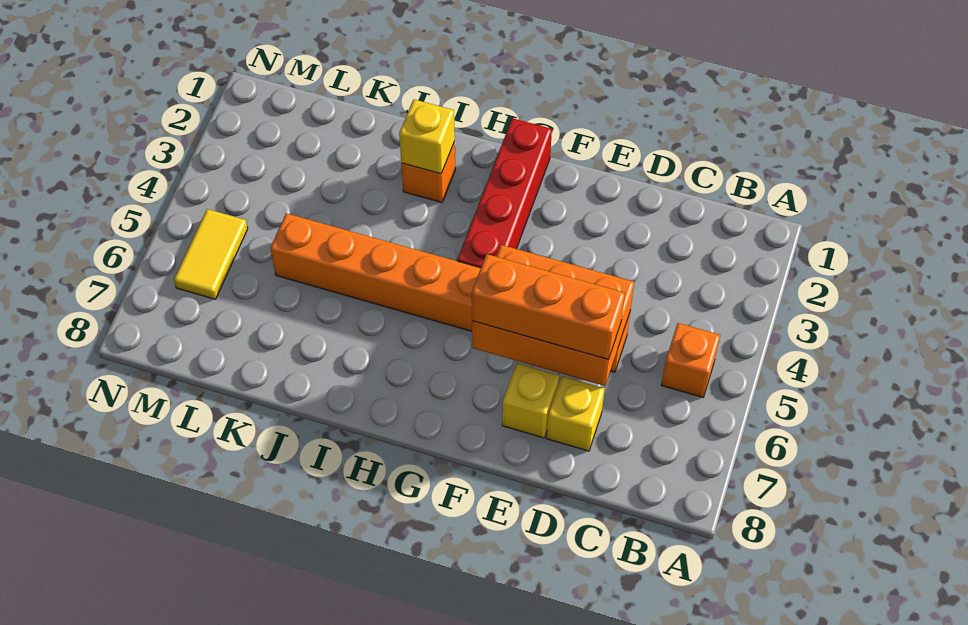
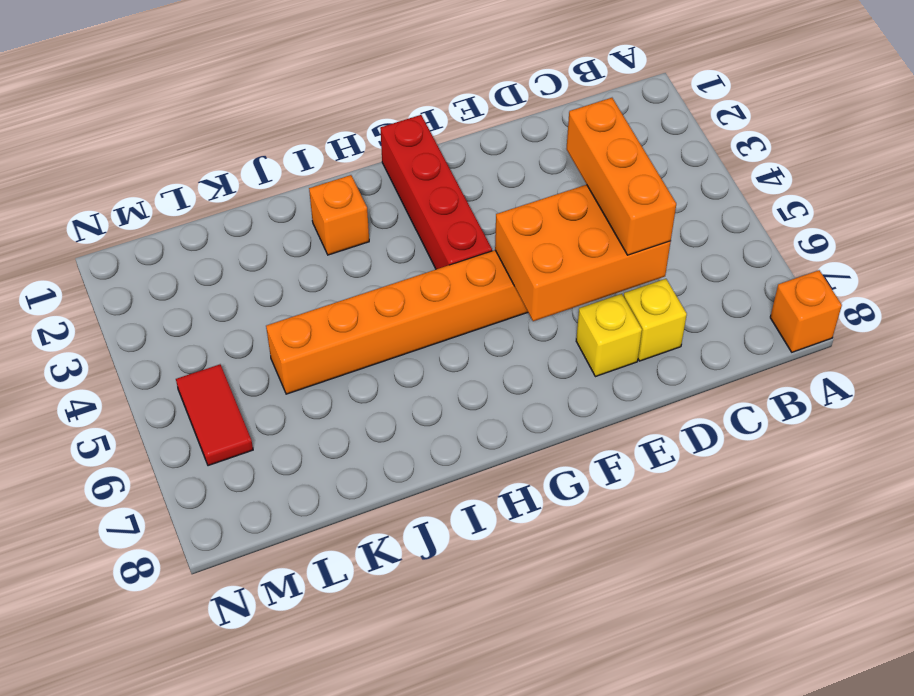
orange 1x1 brick [661,323,720,397] -> orange 1x1 brick moved to [770,270,842,352]
orange 1x3 brick [472,254,625,360] -> orange 1x3 brick turned to [566,98,676,255]
yellow 1x1 brick [399,99,455,174] -> none
yellow 1x2 tile [174,209,248,299] -> red 1x2 tile [176,364,253,466]

